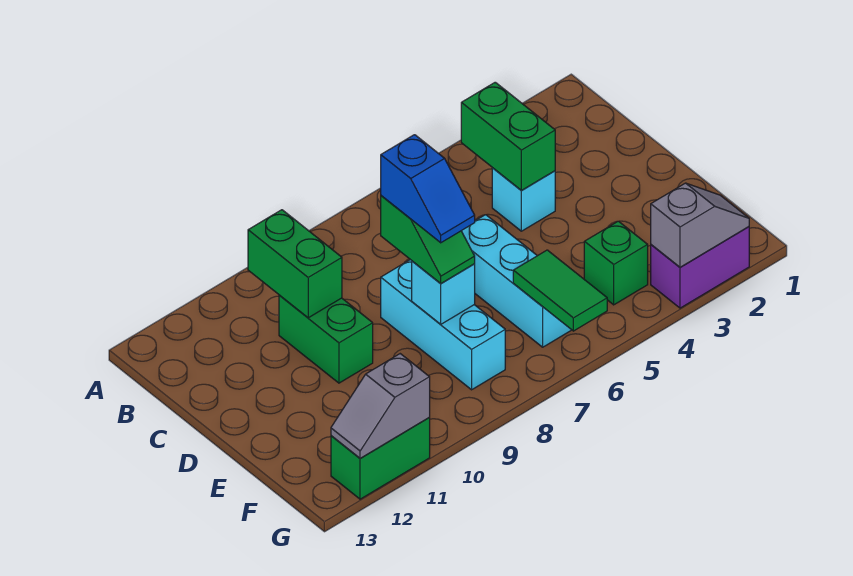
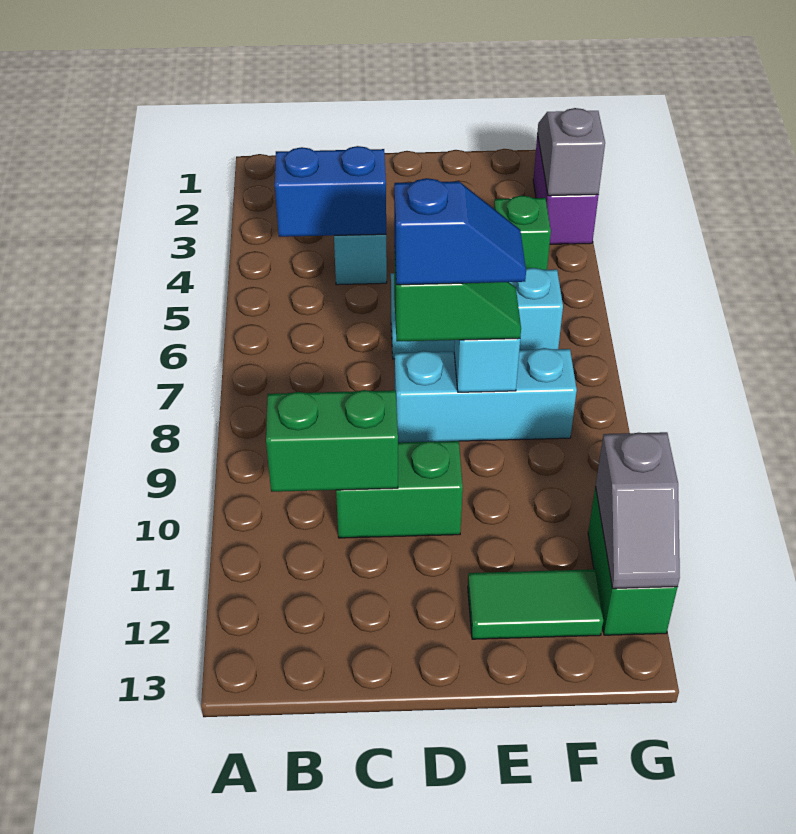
green 1x2 brick [461,82,555,190] -> blue 1x2 brick [275,146,386,237]
green 1x2 tile [513,250,607,331] -> green 1x2 tile moved to [468,569,603,639]

